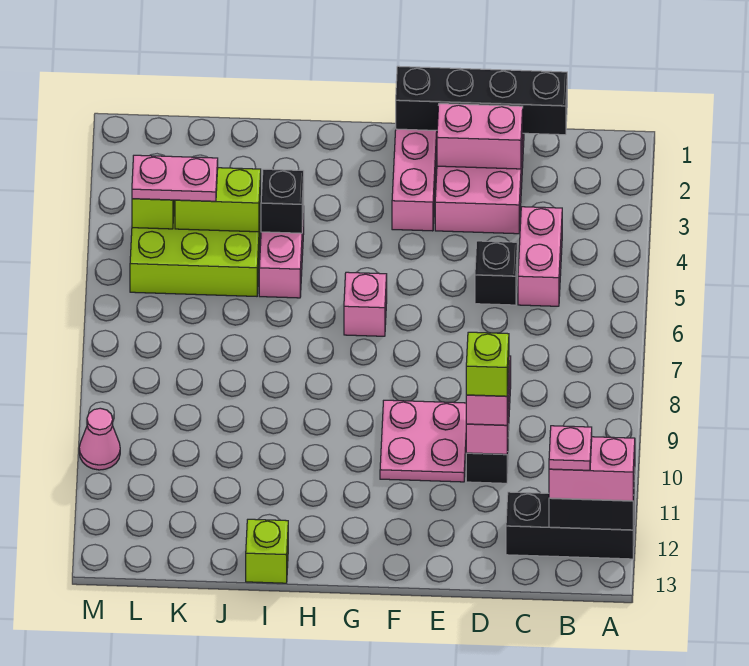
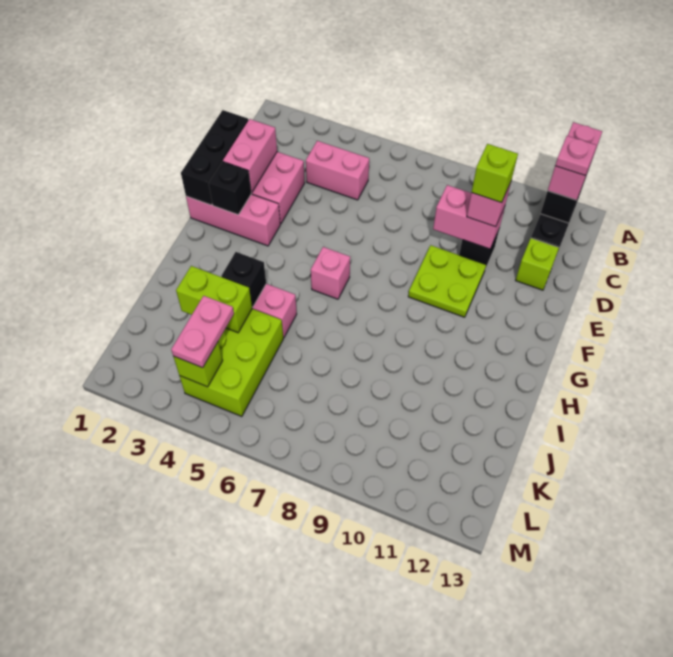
black 1x4 brick [396,66,567,135] -> black 1x3 brick [181,110,248,205]
black 1x1 brick [475,241,518,305] -> black 1x1 brick moved to [209,162,251,215]
pink 2x2 plate [380,400,466,482] -> lime 2x2 plate [408,245,486,317]
lime 1x1 brick [246,519,288,583] -> lime 1x1 brick moved to [516,238,559,290]
lime 1x2 brick [175,168,261,232] -> lime 1x2 brick turned to [176,266,252,333]
pink 1x1 cone [79,408,120,470] -> none

